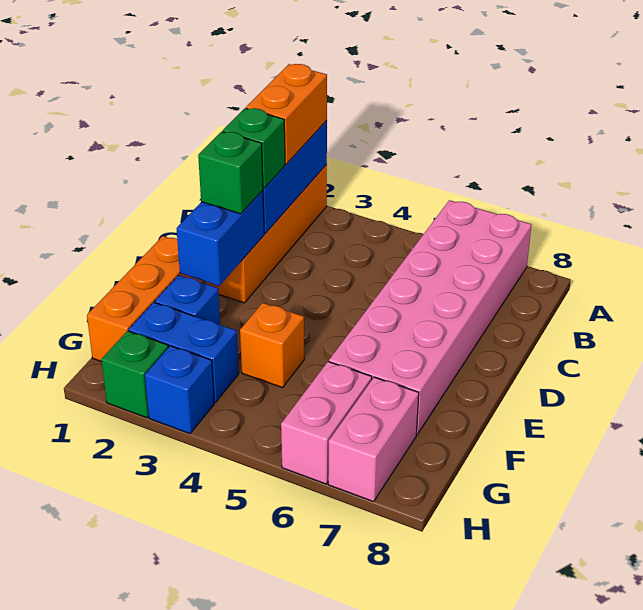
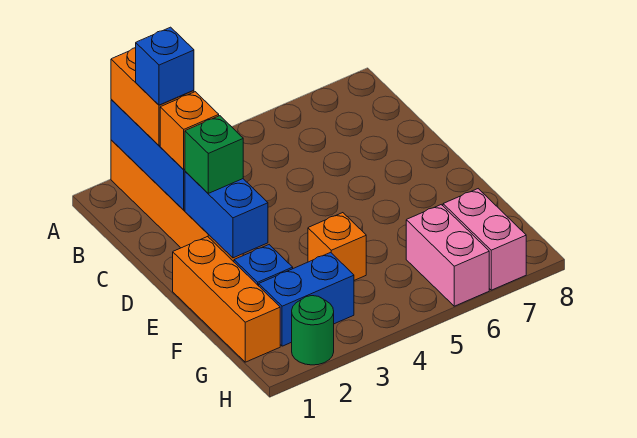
pink 2x6 brick [329,200,531,435] -> none
green 1x1 brick [223,108,285,189] -> orange 1x1 brick [160,92,219,170]
green 1x1 brick [101,331,168,418] -> green 1x1 round brick [292,296,334,365]
blue 1x1 brick [145,346,214,434] -> blue 1x1 brick moved to [136,27,194,105]

